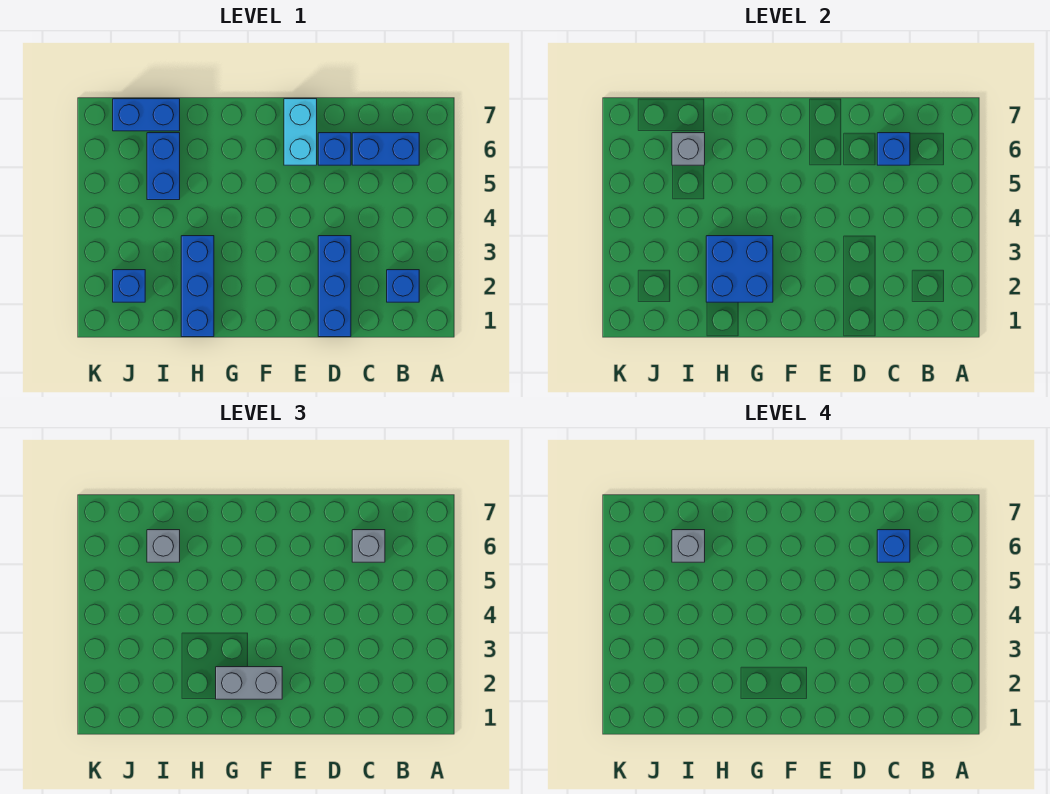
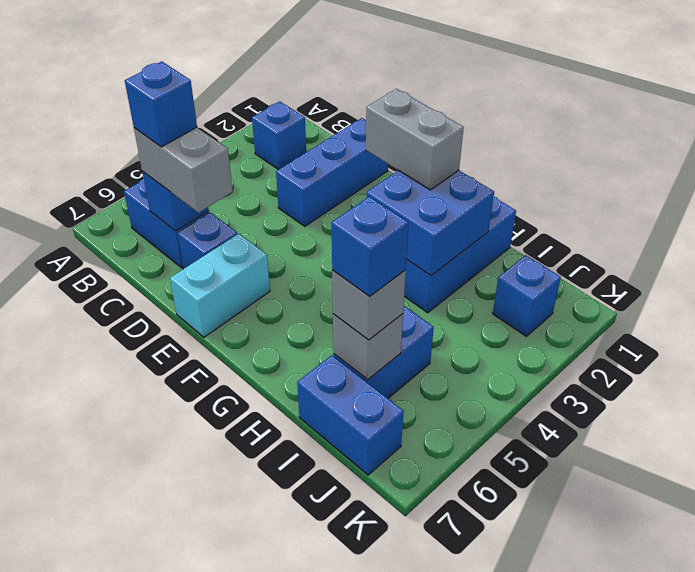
grey 1x1 brick [352,530,385,562] -> grey 1x2 brick [134,127,233,213]
grey 1x1 brick [672,530,705,562] -> blue 1x1 brick [332,197,409,297]

